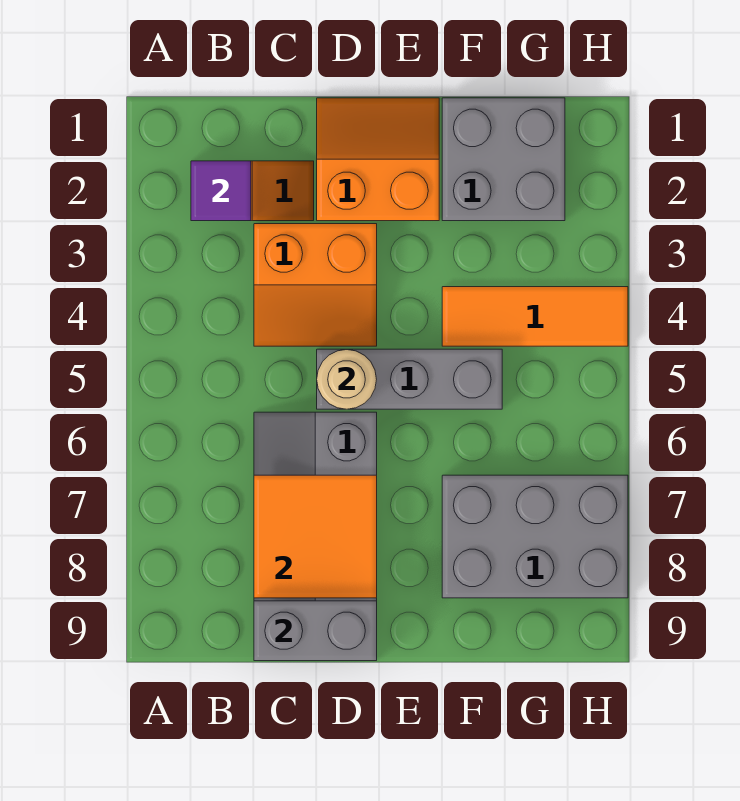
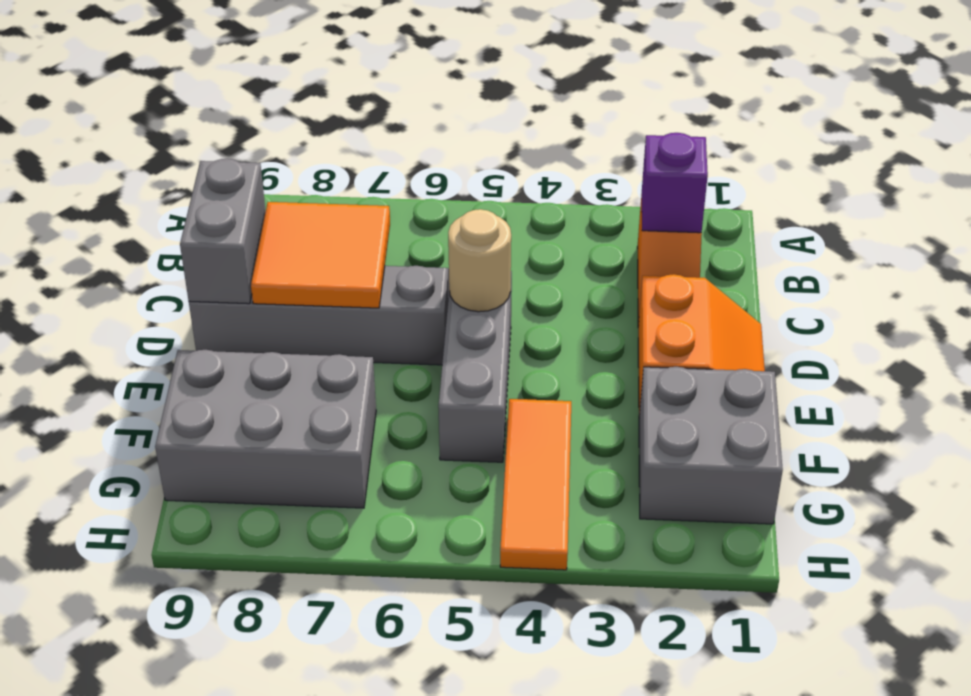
purple 1x1 tile [191,161,251,221] -> purple 1x1 brick [642,133,708,233]
orange 2x2 slope [254,224,377,346] -> none
grey 2x3 brick [442,475,628,598] -> grey 2x3 brick turned to [155,350,376,508]

